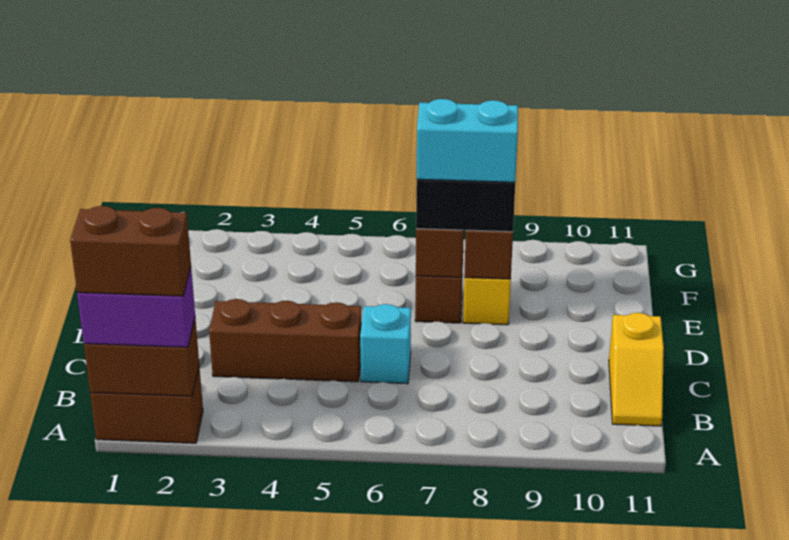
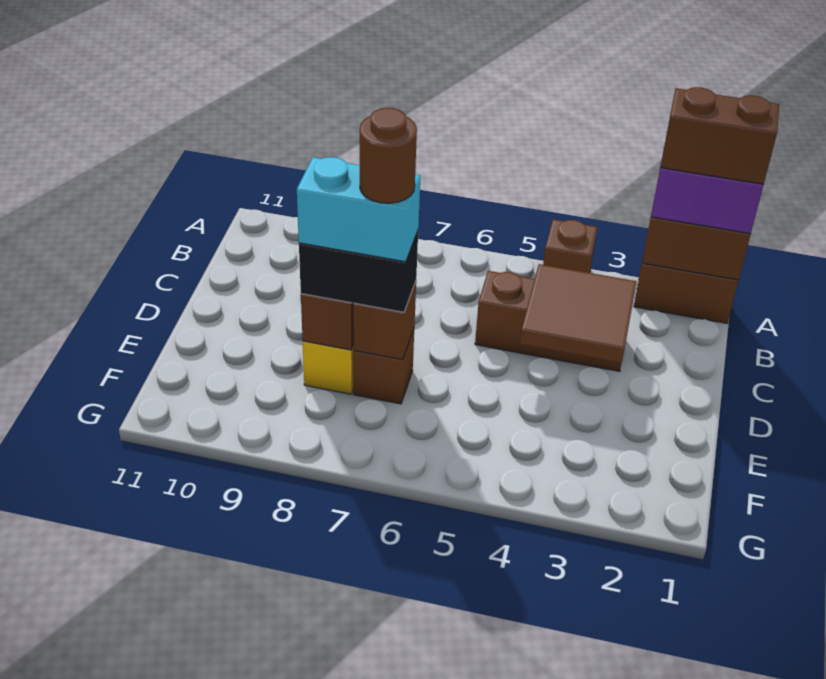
none -> brown 1x1 brick [543,219,597,273]
yellow 1x2 slope [609,313,664,426] -> none
none -> brown 2x2 tile [520,264,637,363]
cyan 1x1 brick [360,304,411,384] -> none
none -> brown 1x1 round brick [360,108,417,203]

